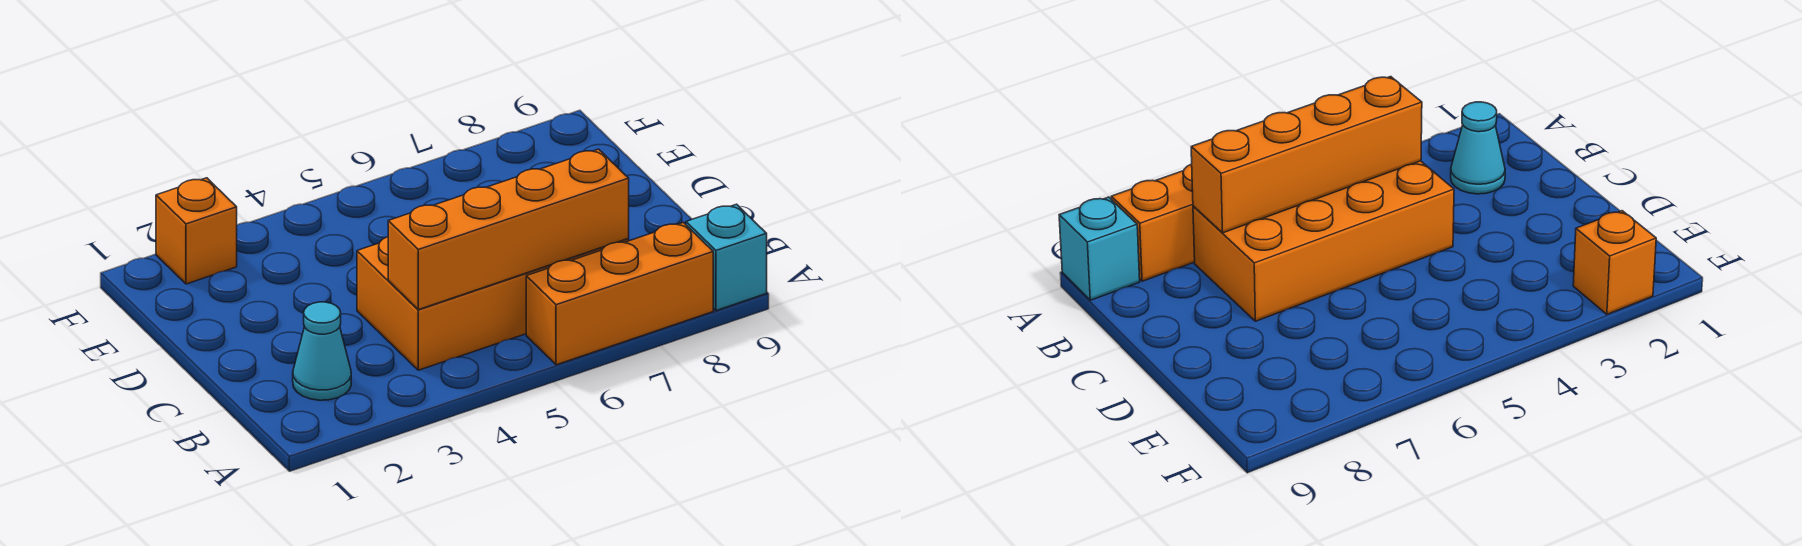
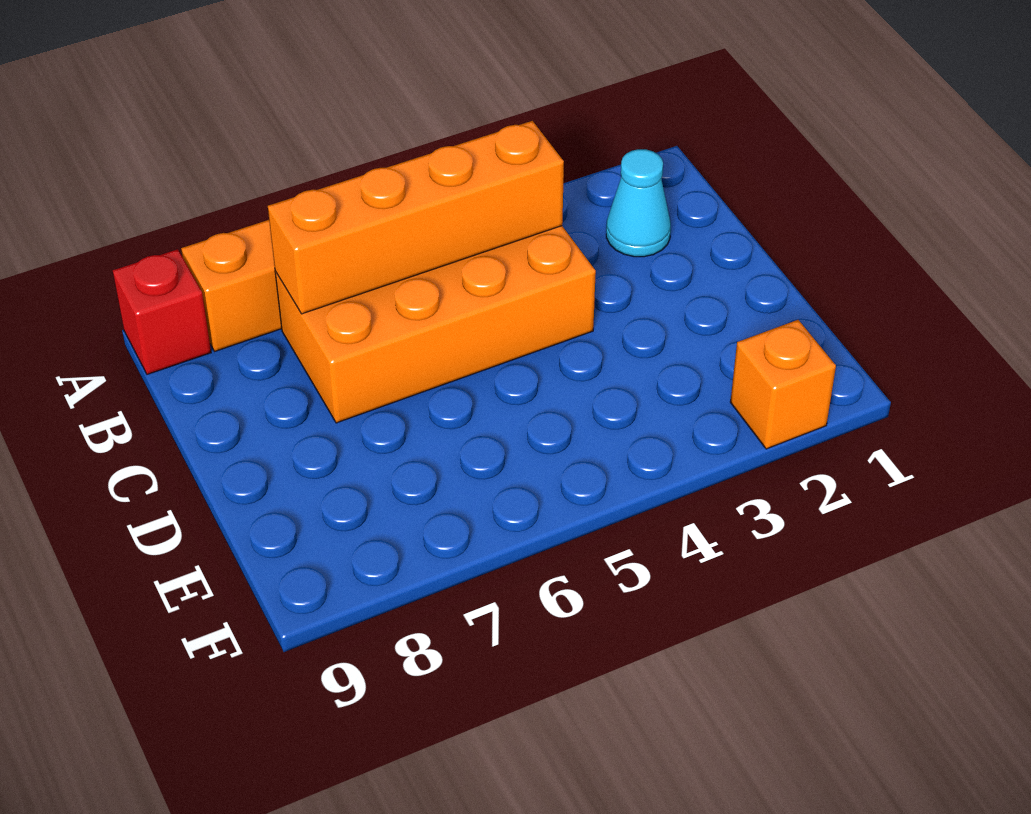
cyan 1x1 brick [686,204,767,311] -> red 1x1 brick [113,249,211,375]

